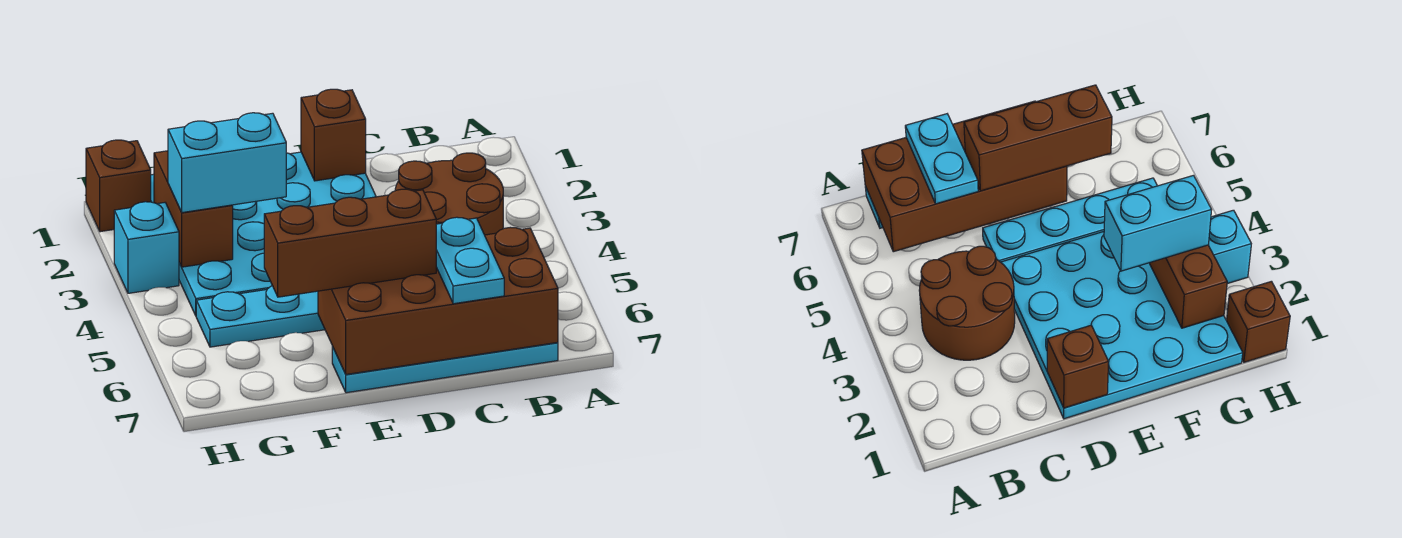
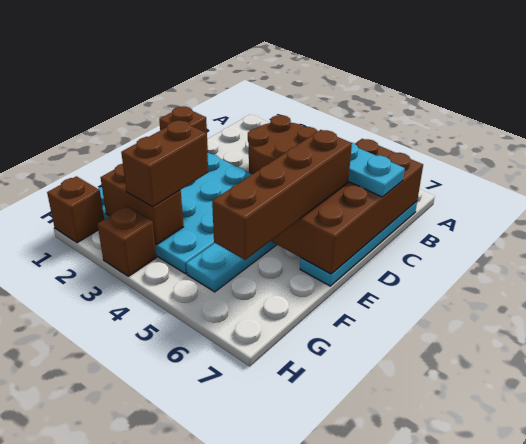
brown 1x3 brick [264,189,436,297] -> brown 1x4 brick [212,130,352,260]
cyan 1x2 brick [168,113,286,213] -> brown 1x2 brick [121,120,208,207]
cyan 1x1 brick [114,202,179,293] -> brown 1x1 brick [97,206,157,276]

